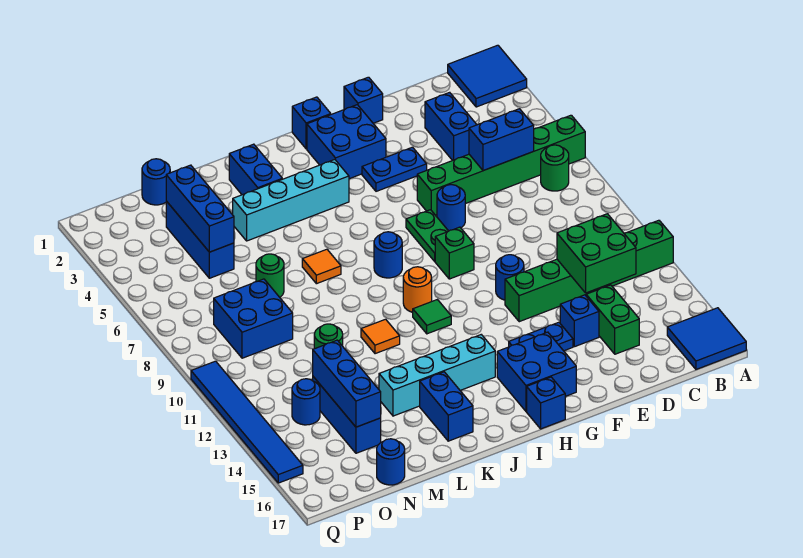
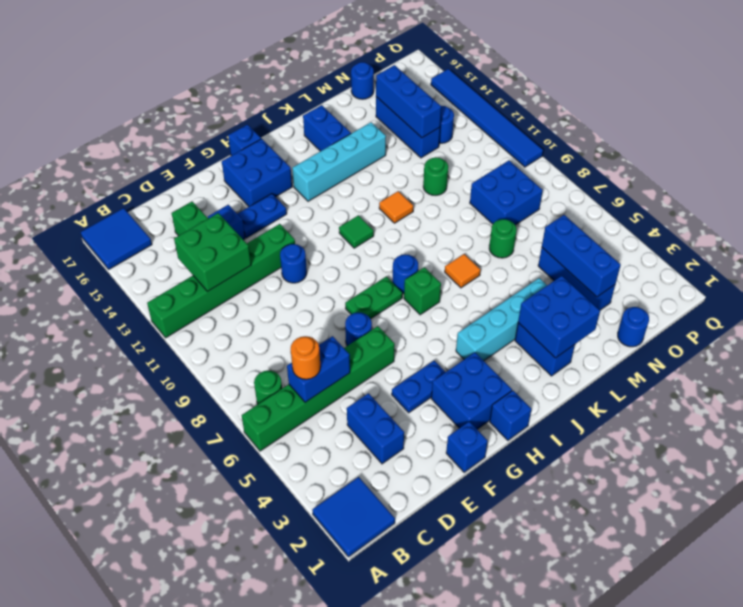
green 1x2 plate [406,210,448,261] -> green 1x2 plate turned to [345,277,402,319]
green 1x1 brick [435,227,474,279] -> green 1x1 brick moved to [404,267,441,315]
orange 1x1 round brick [403,267,432,312] -> orange 1x1 round brick moved to [290,336,321,379]
none -> blue 2x2 brick [518,276,600,358]

